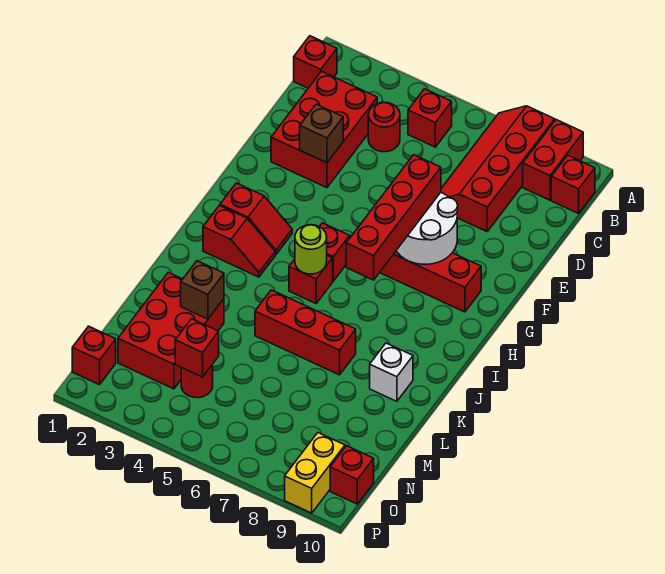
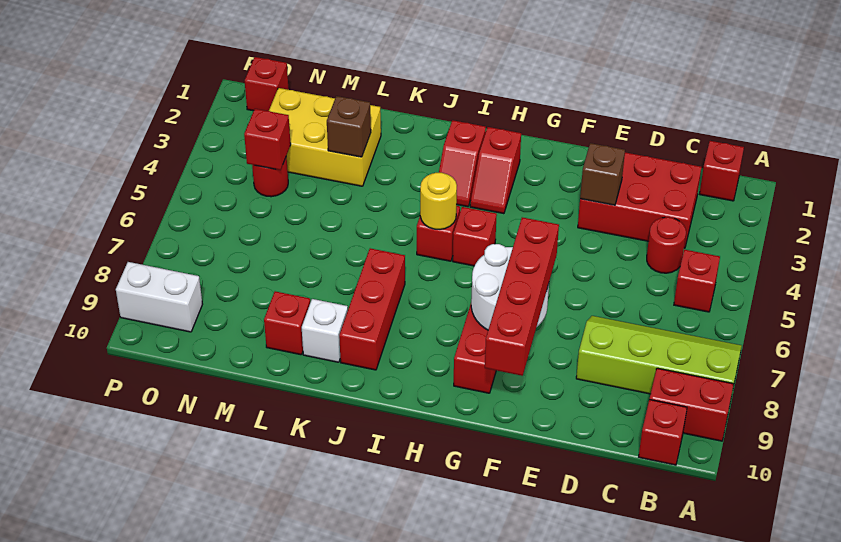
red 2x4 slope [441,106,555,231] -> lime 2x4 slope [576,316,742,394]
red 1x4 brick [346,155,441,280] -> red 1x4 brick turned to [485,217,559,376]
lime 1x1 round brick [295,225,327,274] -> yellow 1x1 round brick [420,173,457,229]
red 1x3 brick [255,290,356,375] -> red 1x3 brick moved to [339,248,405,370]
red 2x3 brick [118,272,224,389] -> yellow 2x3 brick [269,88,381,186]
yellow 1x2 brick [285,433,345,513] -> white 1x2 brick [116,262,203,332]
red 1x1 brick [330,446,374,504] -> red 1x1 brick moved to [264,291,310,355]

